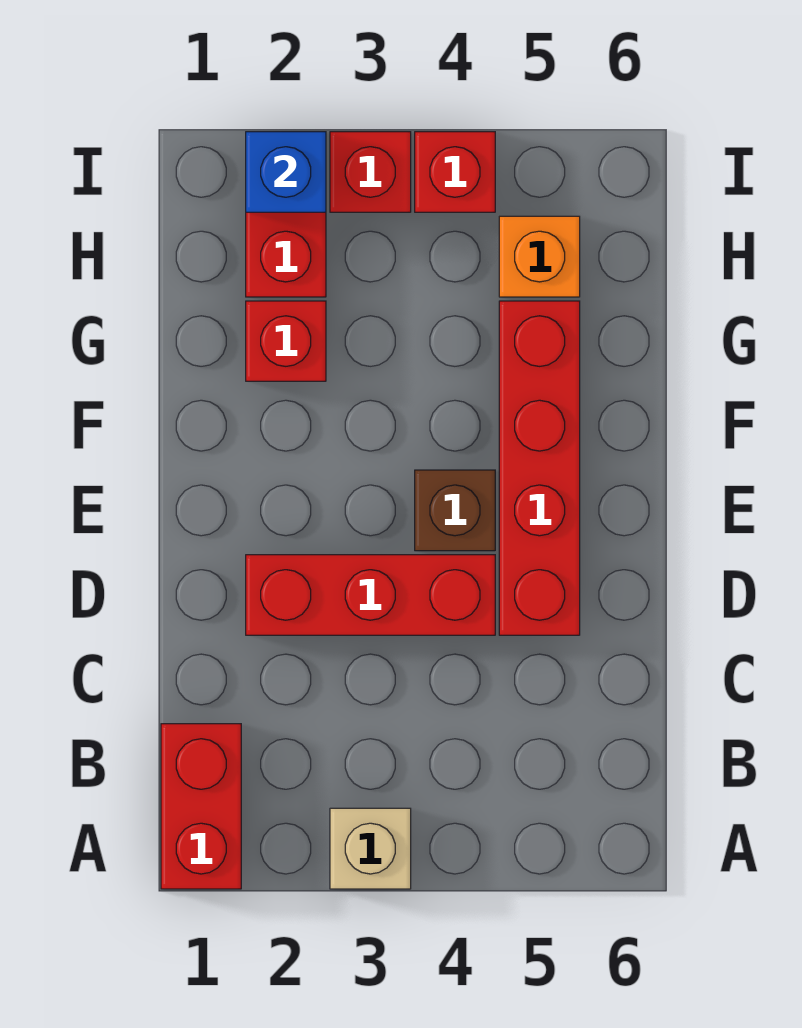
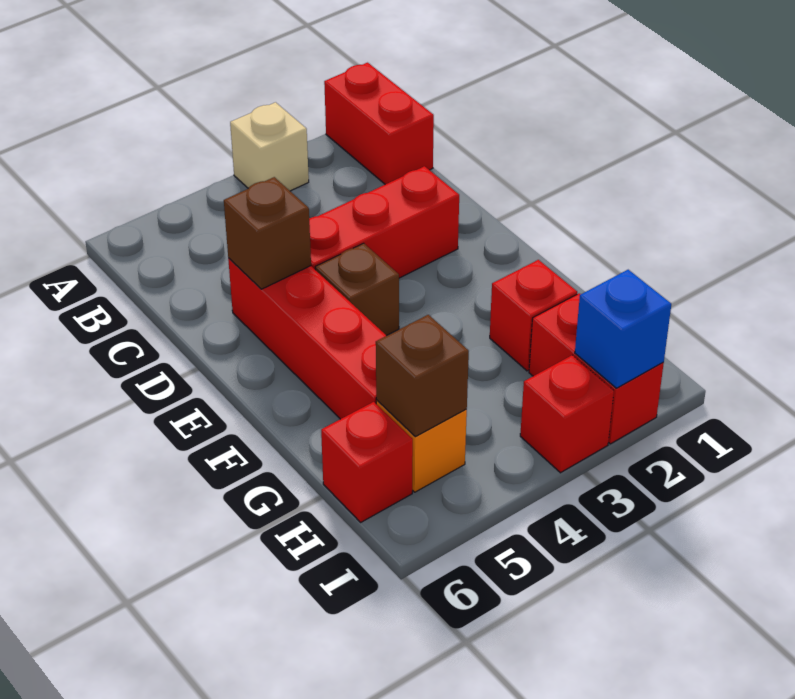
none -> brown 1x1 brick [224,177,311,289]
none -> brown 1x1 brick [376,315,469,437]
red 1x1 brick [415,132,495,212] -> red 1x1 brick moved to [321,402,413,522]

